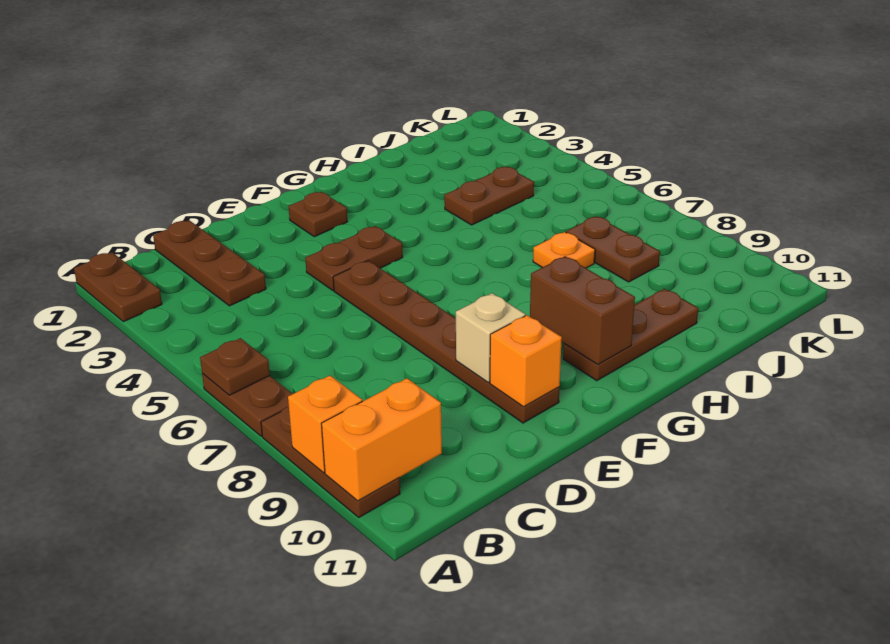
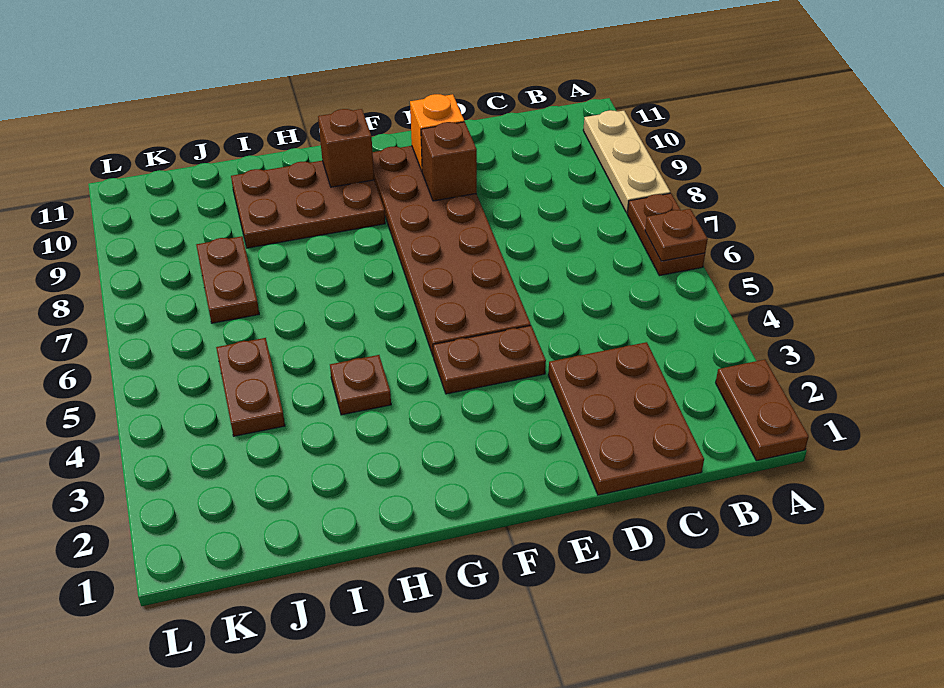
brown 1x3 plate [261,406,400,517] -> tan 1x3 plate [583,110,670,213]
orange 1x1 brick [288,376,362,473] -> none
orange 1x2 brick [321,378,442,501] -> none
brown 1x3 plate [153,220,266,306] -> brown 2x3 plate [548,342,704,495]
brown 1x6 plate [333,261,559,423] -> brown 2x6 plate [373,146,531,355]
tan 1x1 brick [456,293,525,382] -> brown 1x1 brick [421,122,477,201]
brown 1x1 plate [289,192,347,237] -> brown 1x1 plate moved to [330,355,391,415]
brown 1x2 brick [530,256,635,365] -> brown 1x1 brick [318,109,374,187]
brown 1x3 plate [563,289,698,381] -> brown 2x3 plate [231,161,385,248]
brown 1x2 plate [444,167,534,225] -> brown 1x2 plate turned to [216,338,285,436]
orange 1x1 plate [533,232,595,268] -> none

